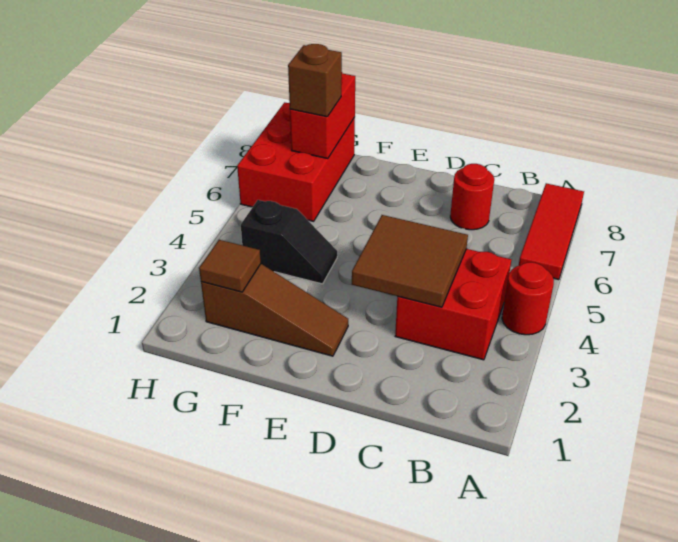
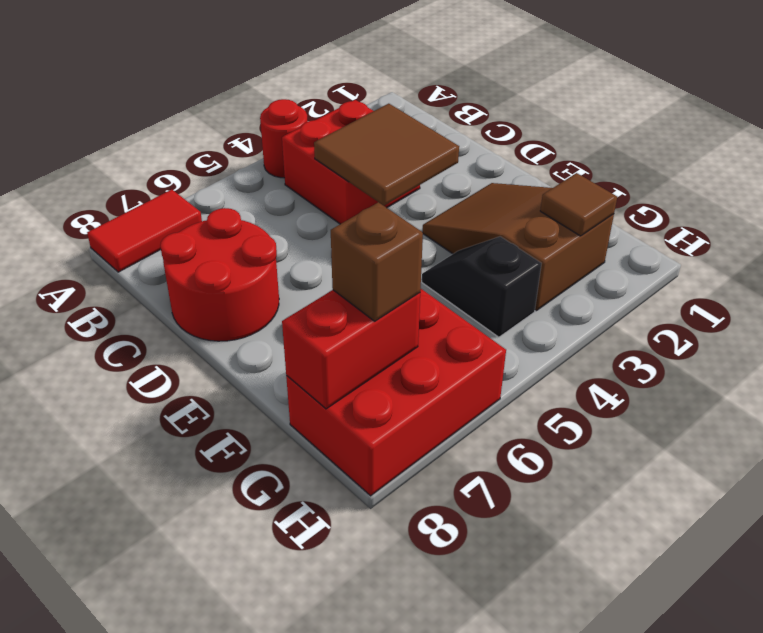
red 1x3 tile [519,183,584,280] -> red 1x2 tile [87,190,202,272]
red 1x1 round brick [450,164,494,230] -> red 2x2 round brick [160,208,279,341]
brown 1x3 slope [201,264,348,356] -> brown 2x3 slope [423,183,614,311]

